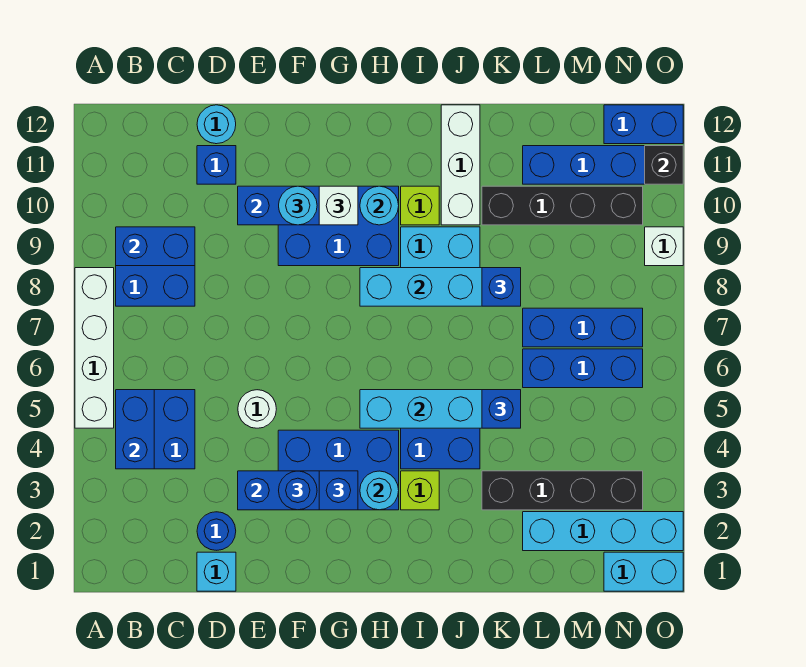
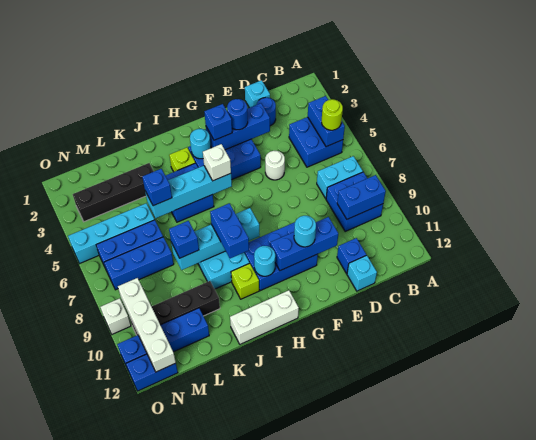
white 1x4 brick [75,268,114,428] -> white 1x4 brick moved to [118,278,176,372]
none -> lime 1x1 round brick [322,99,343,130]
cyan 1x1 round brick [197,105,236,144] -> cyan 1x1 brick [347,255,377,291]
white 1x1 brick [319,186,358,225] -> white 1x1 brick moved to [203,144,231,181]
none -> blue 1x2 brick [210,203,249,258]
white 1x3 brick [441,105,480,225] -> white 1x3 brick turned to [230,290,299,344]
cyan 1x4 brick [523,512,683,551] -> cyan 1x4 brick moved to [68,203,155,264]
cyan 1x2 brick [604,552,683,591] -> cyan 1x2 brick moved to [317,156,363,198]
black 1x1 brick [645,146,683,184] -> none

